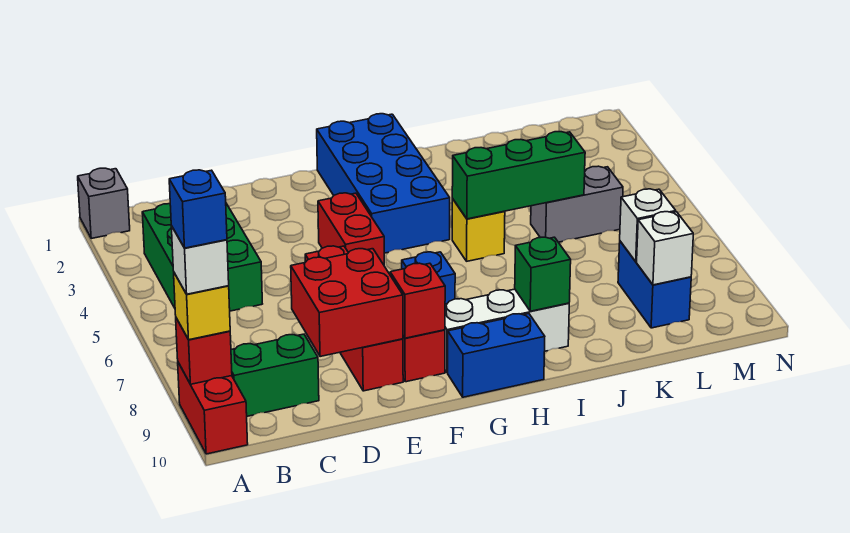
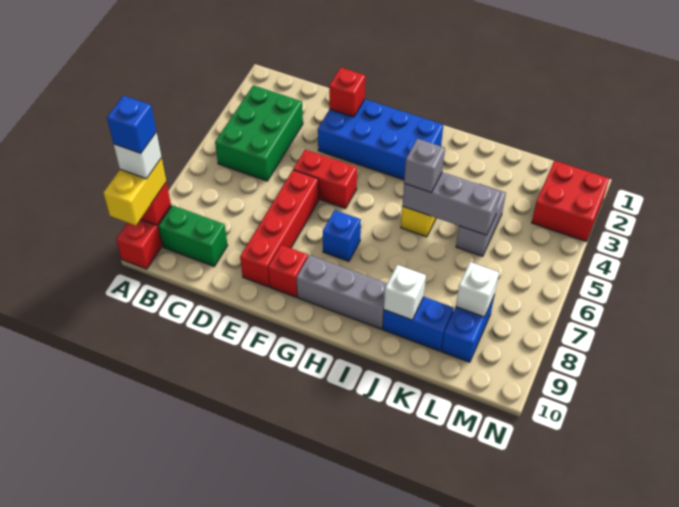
grey 1x1 brick [78,168,130,238] -> grey 1x1 brick moved to [404,139,445,192]
yellow 1x1 brick [174,273,230,340] -> yellow 1x2 brick [104,158,166,226]
red 2x2 brick [291,249,403,357] -> red 2x2 brick moved to [532,161,609,242]
red 1x2 brick [318,193,384,265] -> red 1x2 brick turned to [293,149,357,208]
red 1x1 brick [390,263,445,338] -> red 1x1 brick moved to [329,68,365,117]
blue 2x4 brick [317,114,450,253] -> blue 2x4 brick turned to [318,99,443,180]
white 1x3 brick [445,289,569,373] -> grey 1x3 brick [296,255,387,329]
blue 1x2 brick [448,314,545,397] -> blue 1x2 brick moved to [383,297,453,351]
green 1x3 brick [452,132,585,219] -> grey 1x3 brick [402,172,500,235]
green 1x1 brick [515,237,571,311] -> none
grey 1x2 brick [531,166,623,242] -> grey 1x2 brick turned to [456,184,506,256]
white 1x1 brick [637,212,693,285] -> white 1x1 brick moved to [384,265,426,320]

